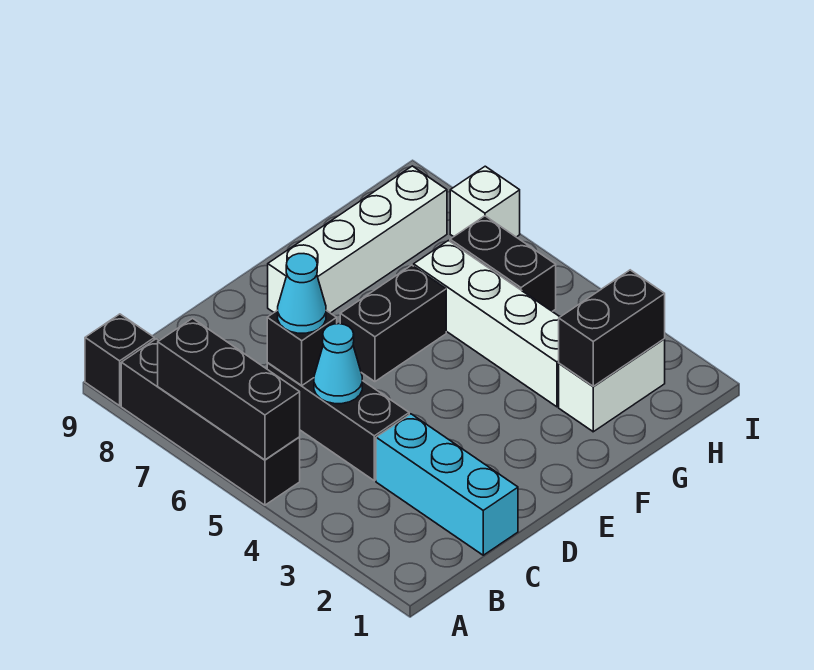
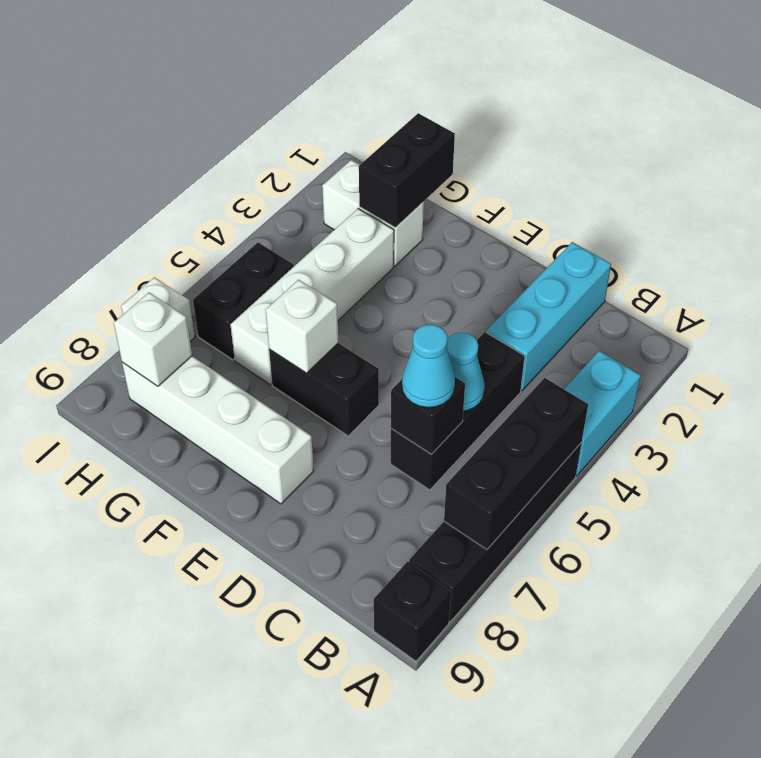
none -> cyan 1x2 brick [564,351,641,476]
none -> white 1x1 brick [266,280,338,373]
black 1x2 brick [559,270,665,386] -> black 1x2 brick turned to [359,113,455,227]
none -> white 1x1 brick [114,292,192,386]

